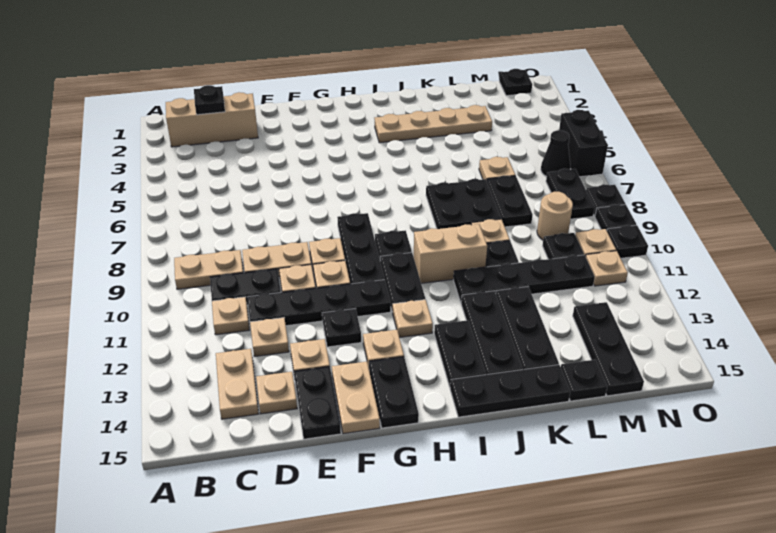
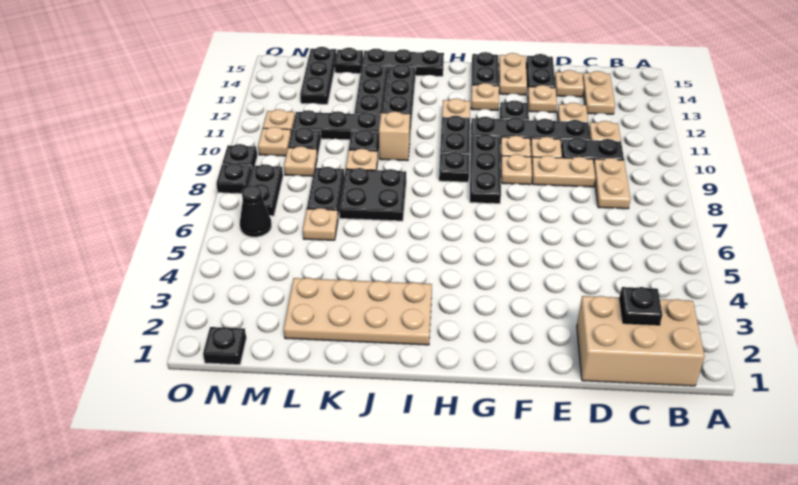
tan 1x3 brick [166,92,258,147] -> tan 2x3 brick [577,296,705,386]
tan 1x2 plate [174,250,243,289] -> tan 1x2 plate turned to [594,158,630,209]
tan 1x4 plate [374,105,492,143] -> tan 2x4 plate [284,278,432,345]
tan 1x2 brick [414,224,487,283] -> tan 1x1 brick [379,111,410,161]
black 1x2 plate [434,320,486,387] -> none
tan 1x1 round brick [537,192,573,240] -> tan 1x1 plate [284,146,317,176]
black 1x2 brick [559,110,608,177] -> none
black 1x1 plate [607,225,648,258] -> none

